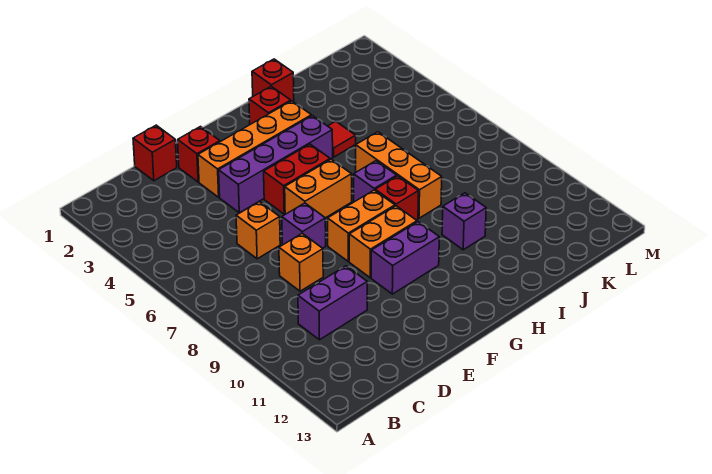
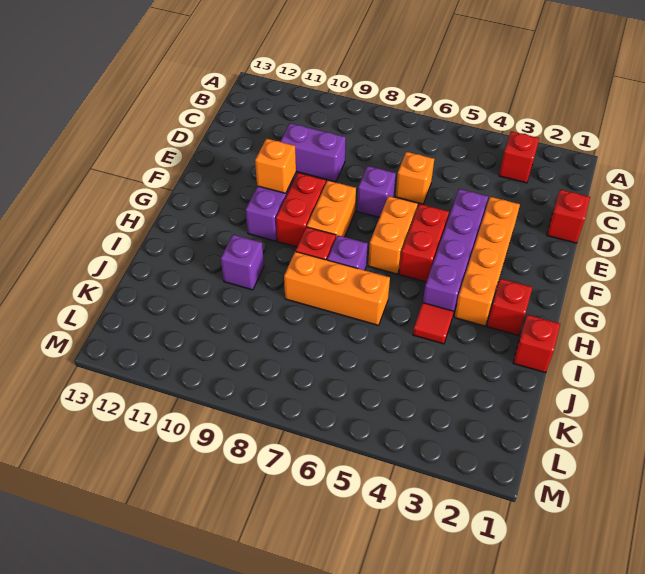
purple 1x2 brick [298,266,367,340] -> purple 1x2 brick turned to [280,123,346,182]
orange 1x1 brick [279,233,323,291] -> orange 1x1 brick moved to [255,139,296,193]
red 1x1 brick [178,127,220,182] -> red 1x1 brick moved to [499,131,539,183]
orange 1x2 brick [349,206,417,278] -> red 1x2 brick [276,173,326,247]

